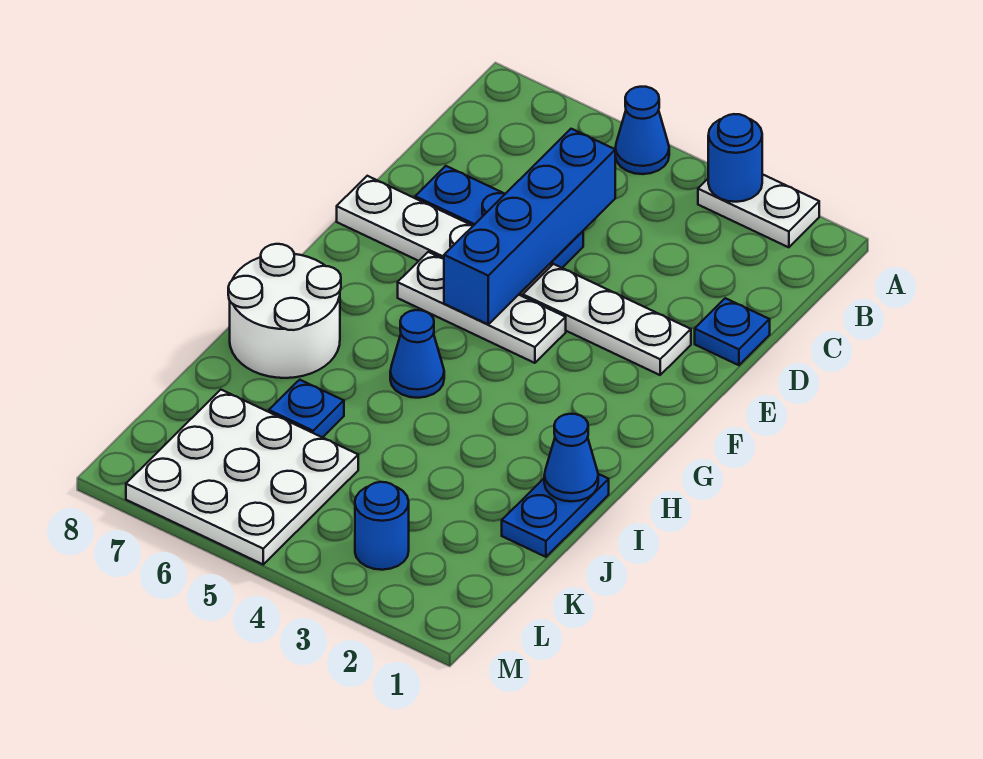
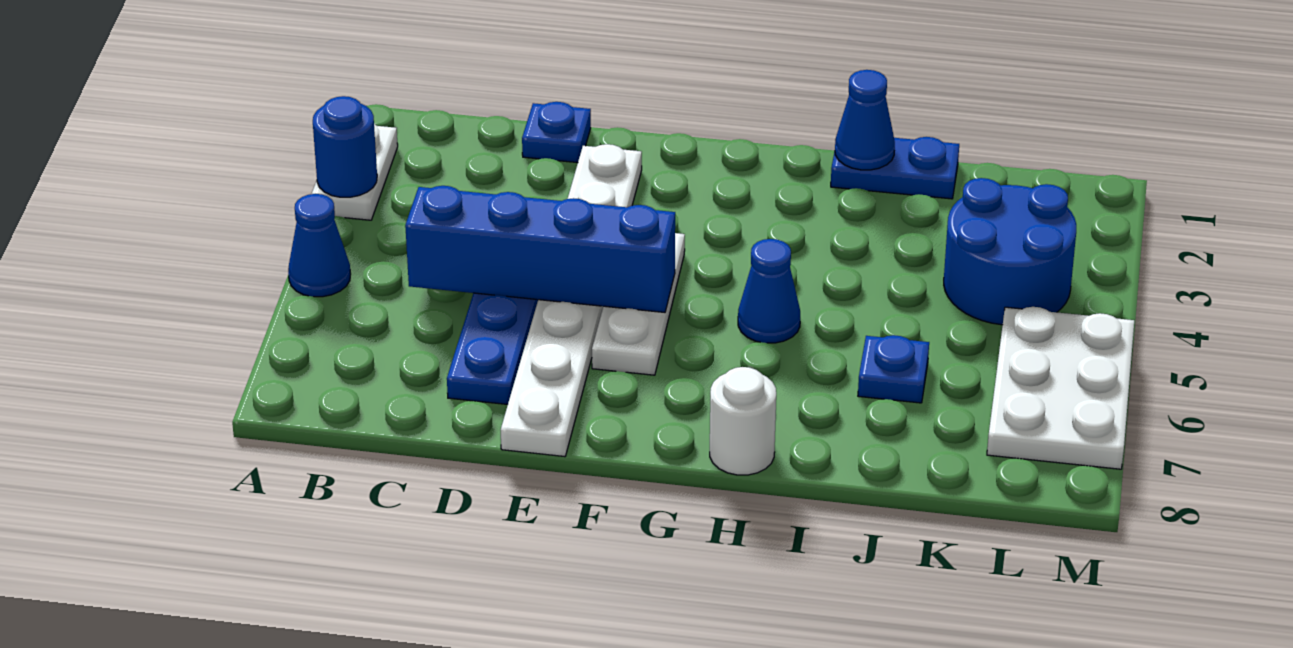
white 2x2 round brick [228,244,341,378] -> white 1x1 round brick [710,367,776,475]
white 3x3 plate [126,390,358,564] -> white 2x3 plate [987,307,1134,469]
blue 1x1 round brick [355,482,409,570] -> blue 2x2 round brick [944,178,1076,325]

